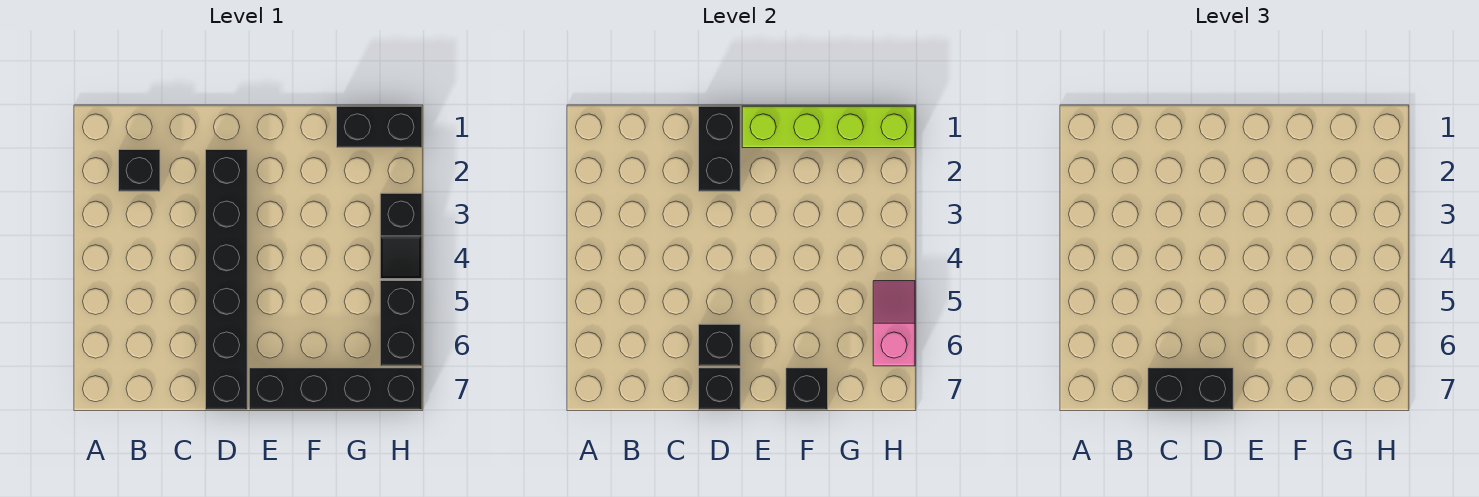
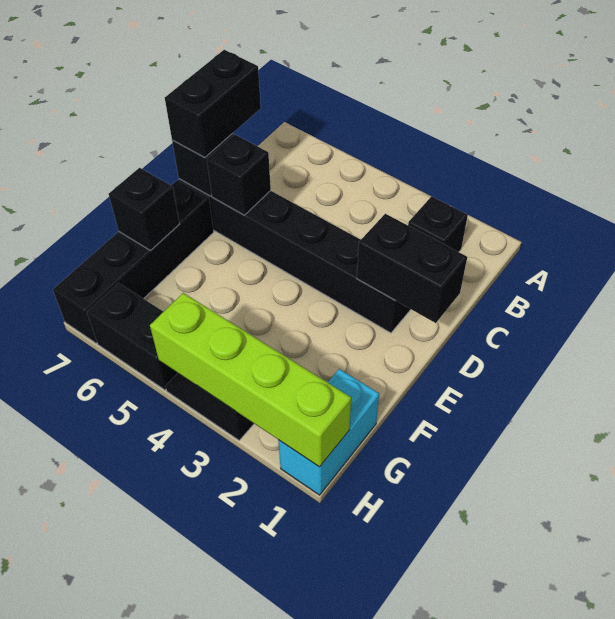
lime 1x4 brick [742,106,915,148] -> lime 1x4 brick turned to [150,293,351,467]
black 1x2 brick [337,106,422,148] -> cyan 1x2 brick [278,369,379,495]
pink 1x2 slope [873,281,915,366] -> none

